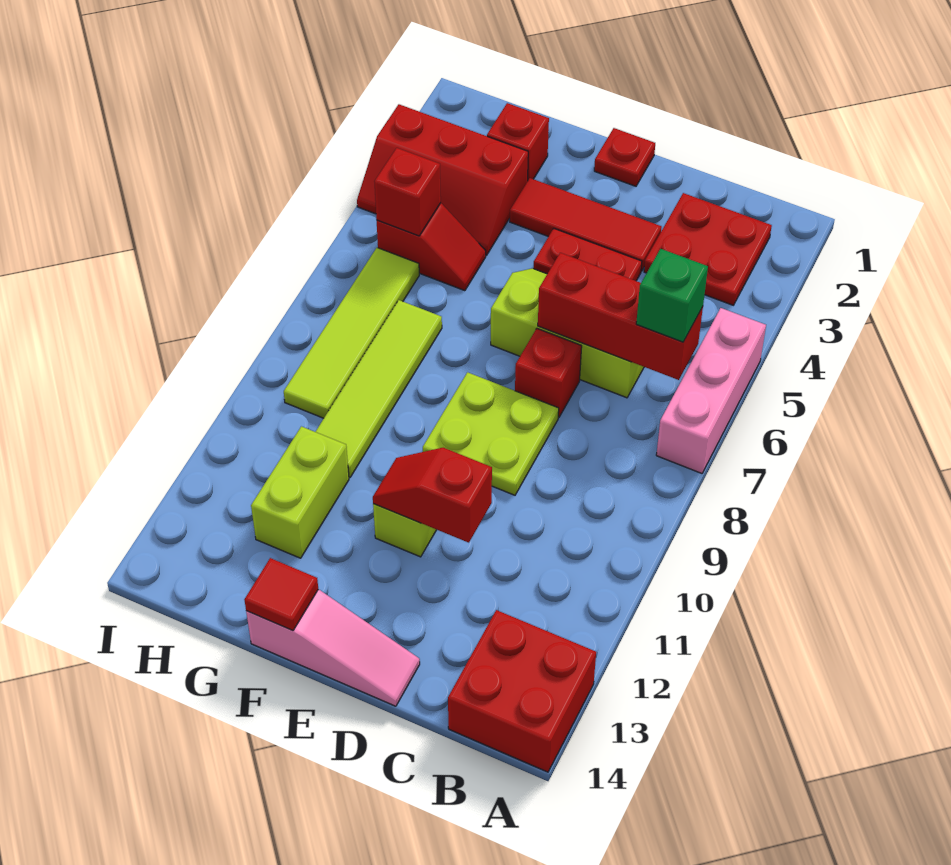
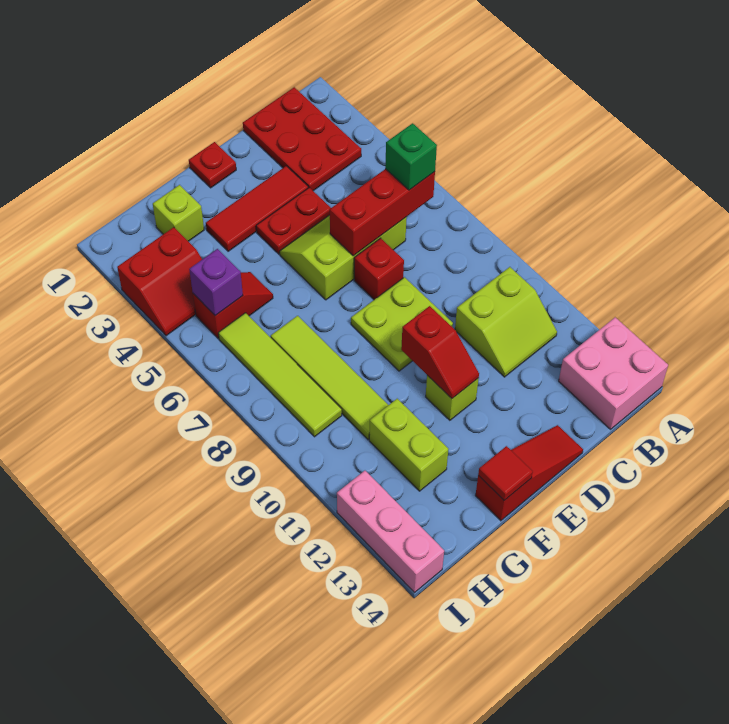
pink 1x3 brick [656,308,766,473] -> pink 1x3 brick moved to [337,471,444,593]
red 2x2 brick [448,610,596,772] -> pink 2x2 brick [559,317,668,429]
red 2x2 plate [644,193,772,305] -> red 2x3 plate [243,87,361,191]
none -> lime 2x2 slope [455,267,557,377]
red 1x2 slope [373,448,492,543] -> red 1x2 slope turned to [401,306,479,399]
pink 1x3 slope [246,589,420,706] -> red 1x3 slope [475,425,583,521]
red 1x1 brick [487,103,549,180] -> lime 1x1 brick [153,185,204,241]
red 2x3 slope [357,104,528,256] -> red 2x2 slope [117,227,202,336]
red 1x1 brick [374,148,441,236] -> purple 1x1 brick [189,249,243,316]

